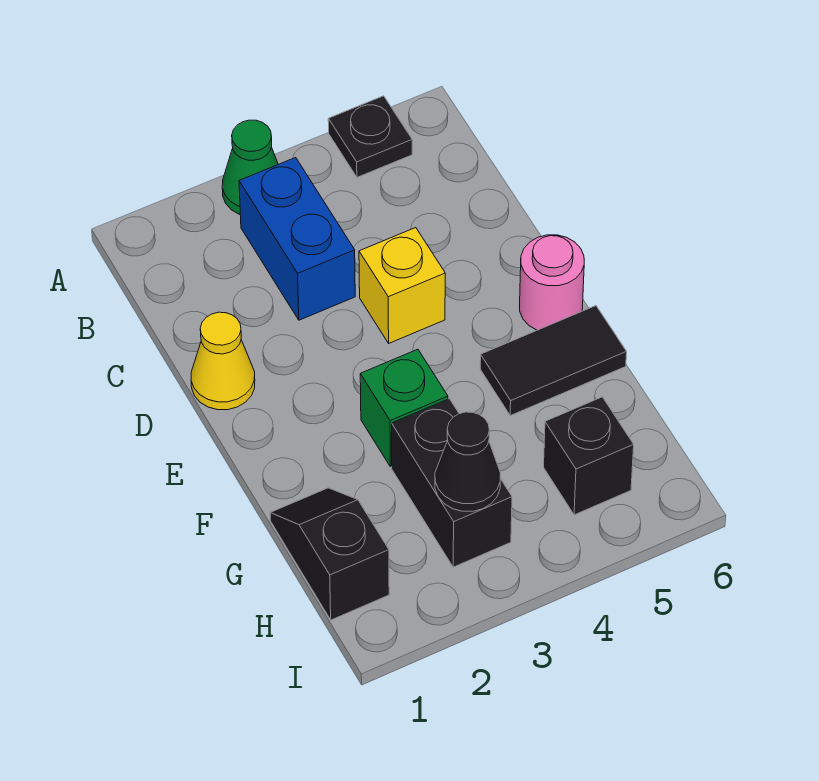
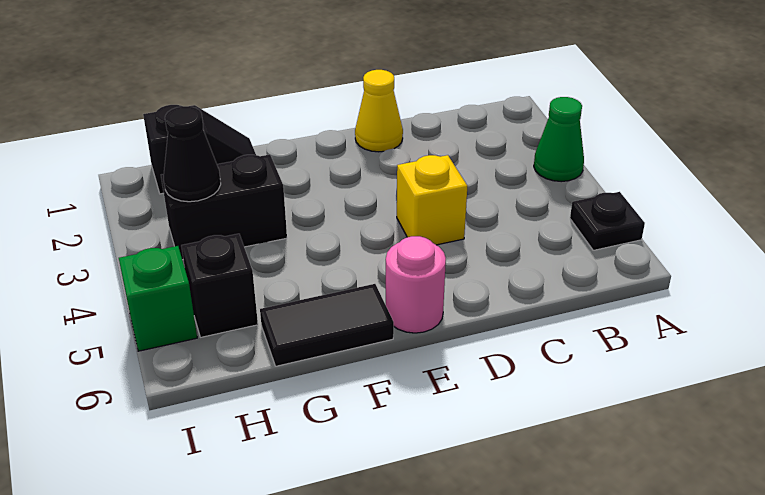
blue 1x2 brick [239,158,355,320] -> none
green 1x1 brick [360,349,448,467] -> green 1x1 brick moved to [119,246,197,351]
black 1x2 tile [480,306,627,416] -> black 1x2 tile turned to [260,284,394,366]

